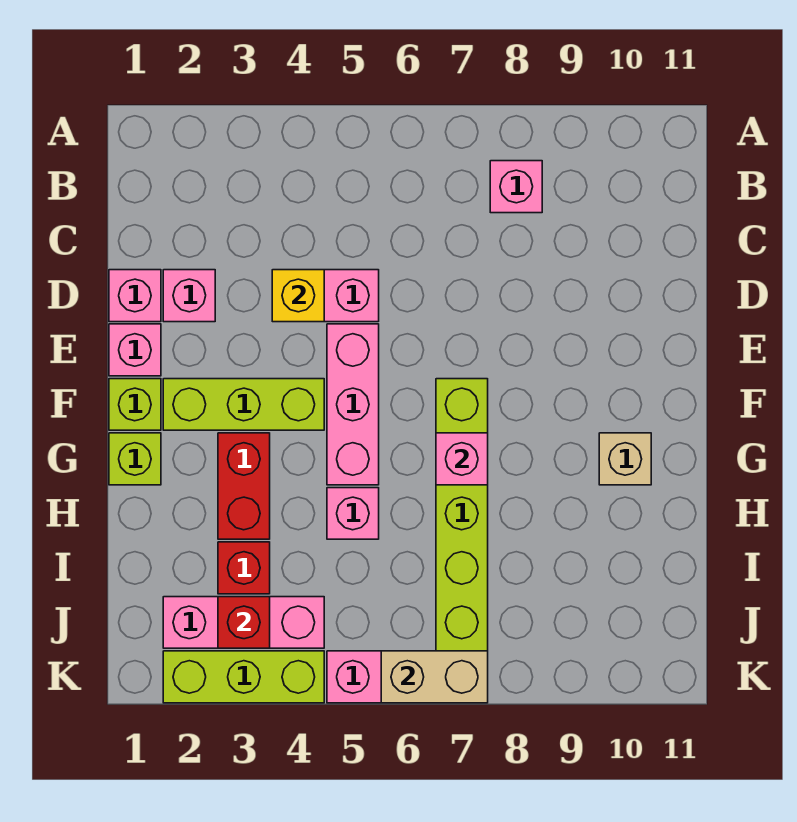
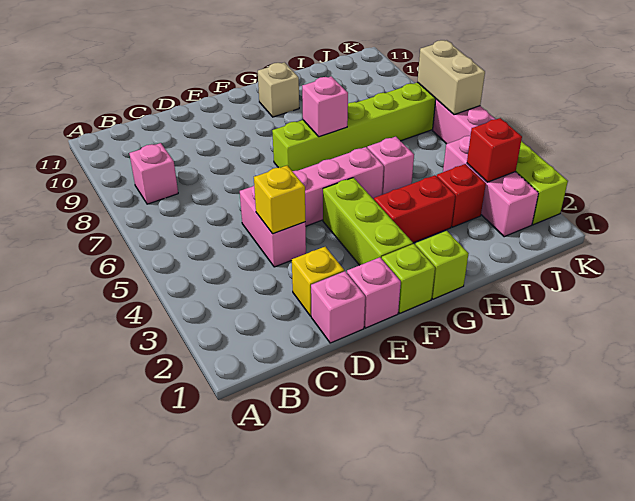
pink 1x1 brick [163,270,215,322] -> yellow 1x1 brick [292,247,344,316]

